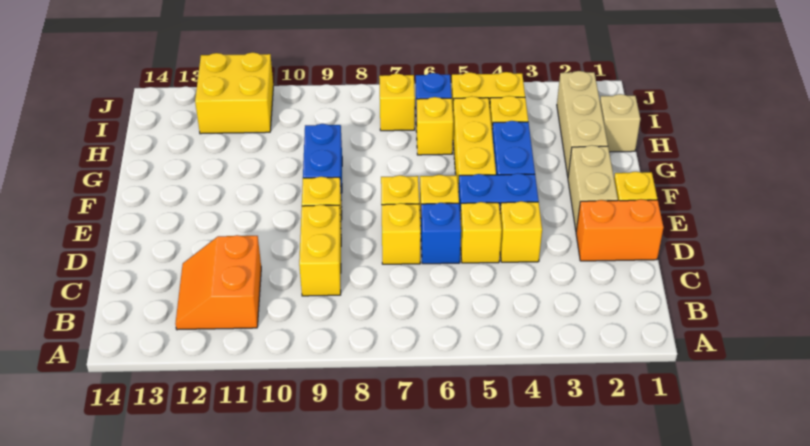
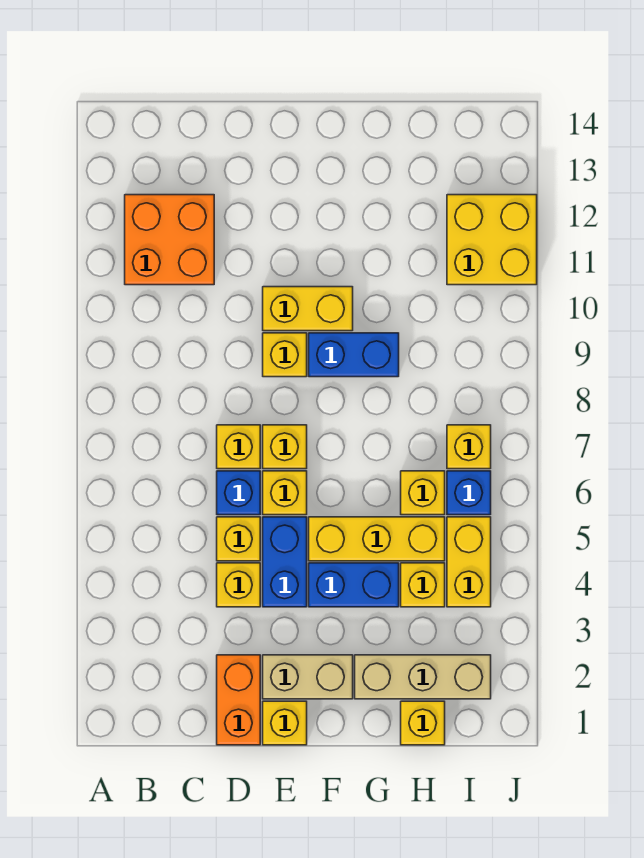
orange 2x2 slope [175,235,261,330] -> orange 2x2 brick [125,195,214,285]
yellow 1x2 brick [299,205,341,296] -> yellow 1x2 brick moved to [263,287,353,331]
tan 1x1 brick [600,94,640,152] -> yellow 1x1 brick [401,701,445,745]

